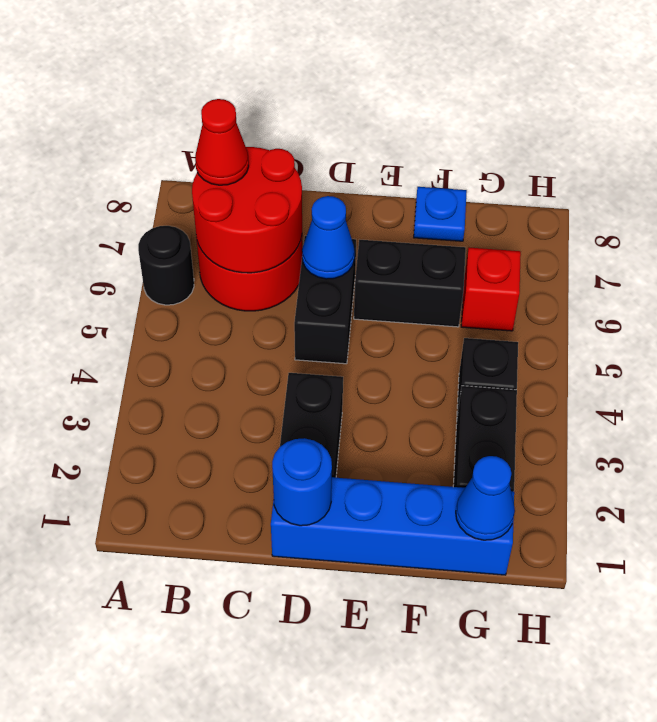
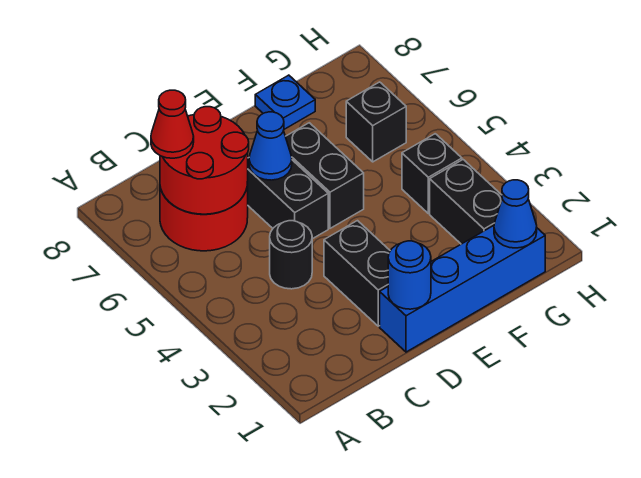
black 1x1 round brick [138,226,194,305] -> black 1x1 round brick moved to [270,221,312,289]
black 1x2 brick [354,240,466,327] -> black 1x2 brick turned to [285,123,364,228]
red 1x1 brick [461,248,521,331] -> black 1x1 brick [346,82,406,162]

